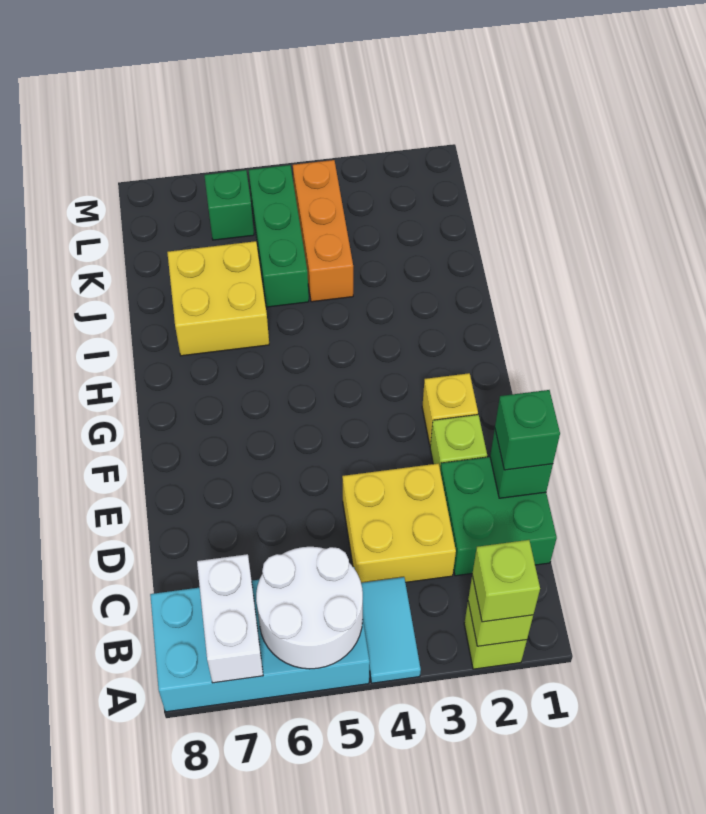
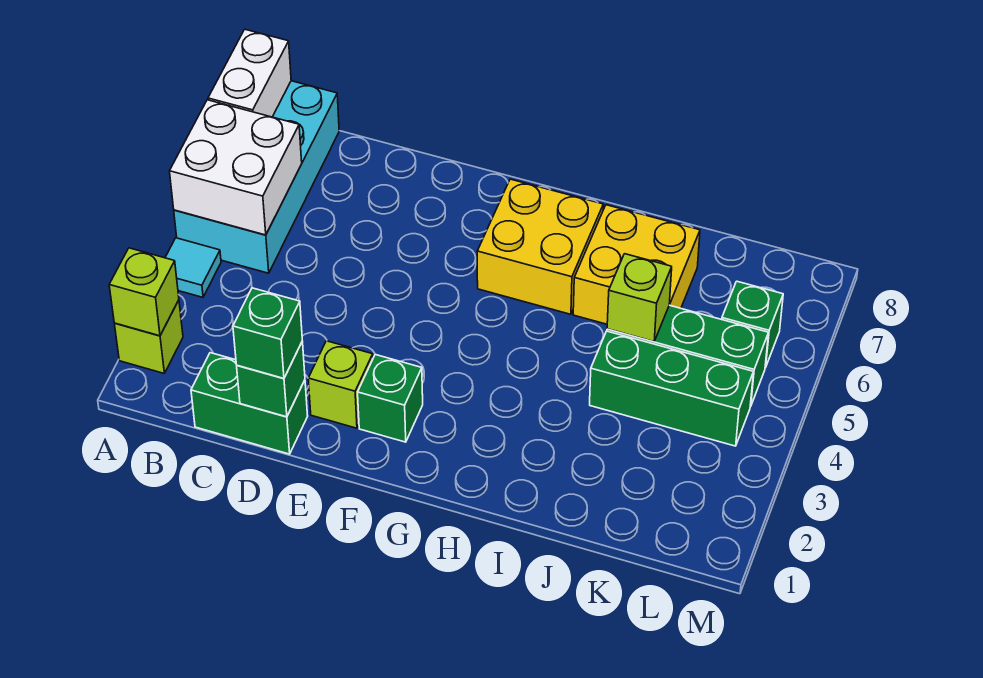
lime 1x1 brick [472,540,540,622] -> lime 1x1 brick moved to [607,254,672,342]
cyan 1x2 tile [361,577,421,683] -> cyan 1x1 tile [165,238,221,297]
white 2x2 round brick [256,547,363,669] -> white 2x2 brick [170,100,302,235]
white 1x2 brick [197,554,263,683] -> white 1x2 brick turned to [208,29,291,117]
green 2x2 brick [440,457,557,576] -> green 1x2 brick [191,353,308,454]
yellow 2x2 brick [342,464,456,583] -> yellow 2x2 brick moved to [477,179,603,314]
yellow 1x1 brick [422,373,478,445] -> green 1x1 brick [358,355,423,442]
orange 1x3 brick [293,160,353,302] -> green 1x3 brick [590,331,753,446]

